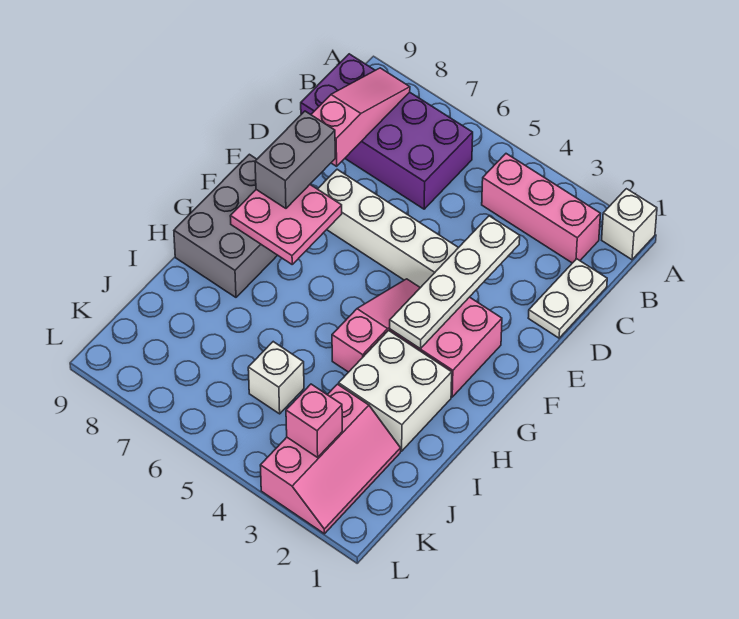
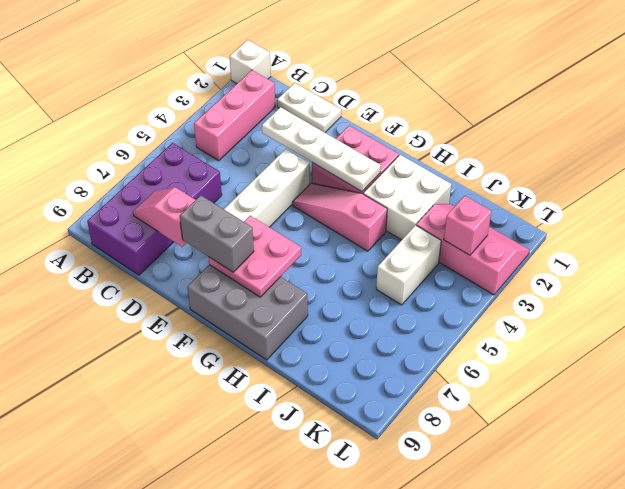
pink 1x3 slope [311,68,410,166] -> pink 1x2 slope [133,187,195,247]
white 1x1 brick [248,342,304,414] -> white 1x2 brick [376,225,441,305]

